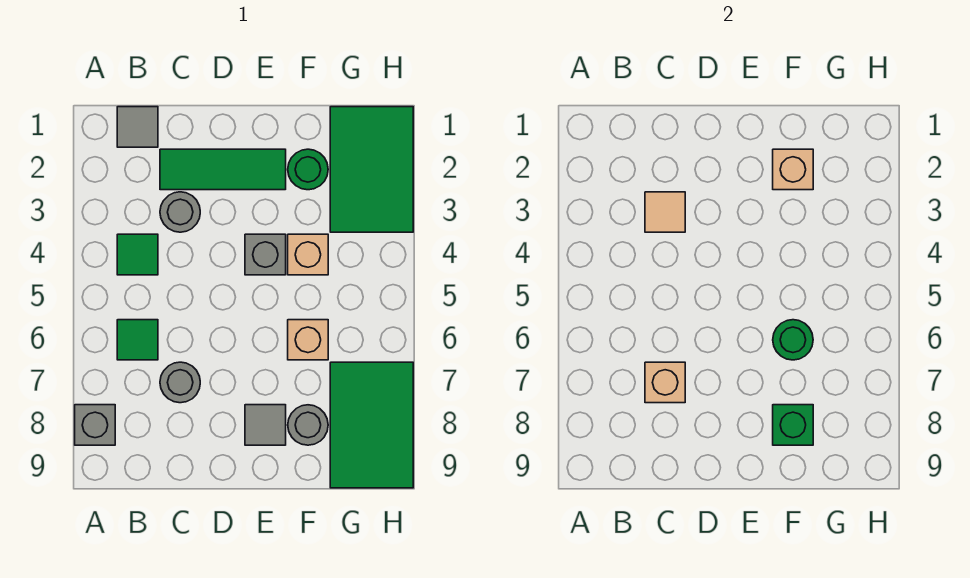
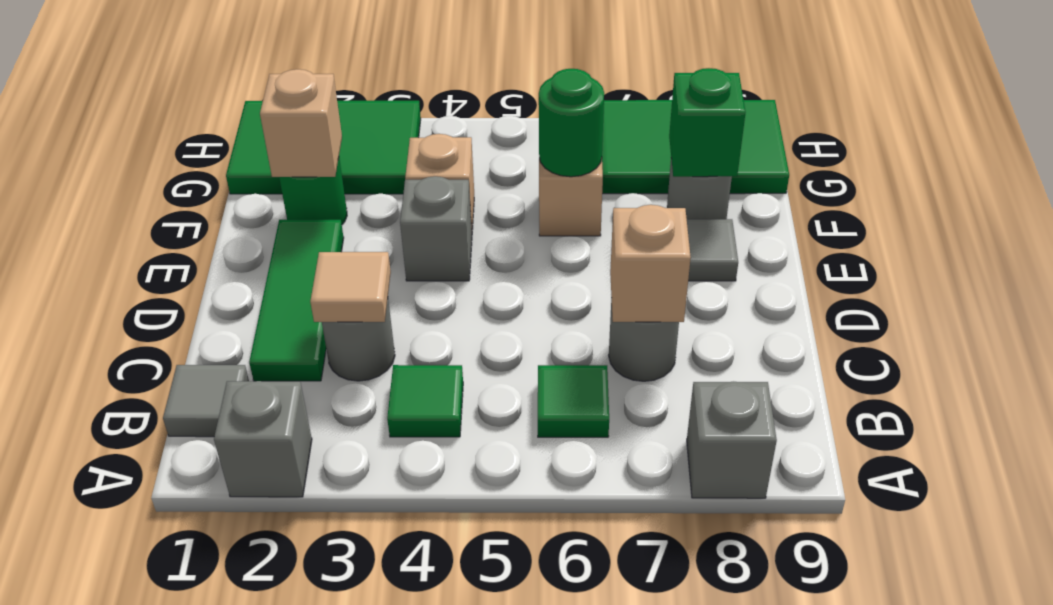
none -> grey 1x1 brick [214,381,312,497]

